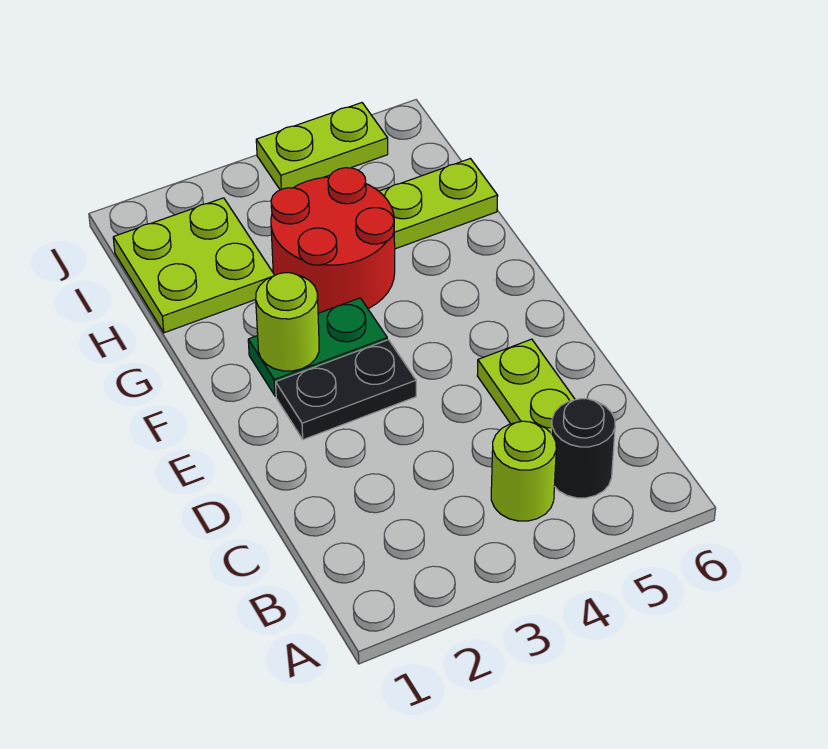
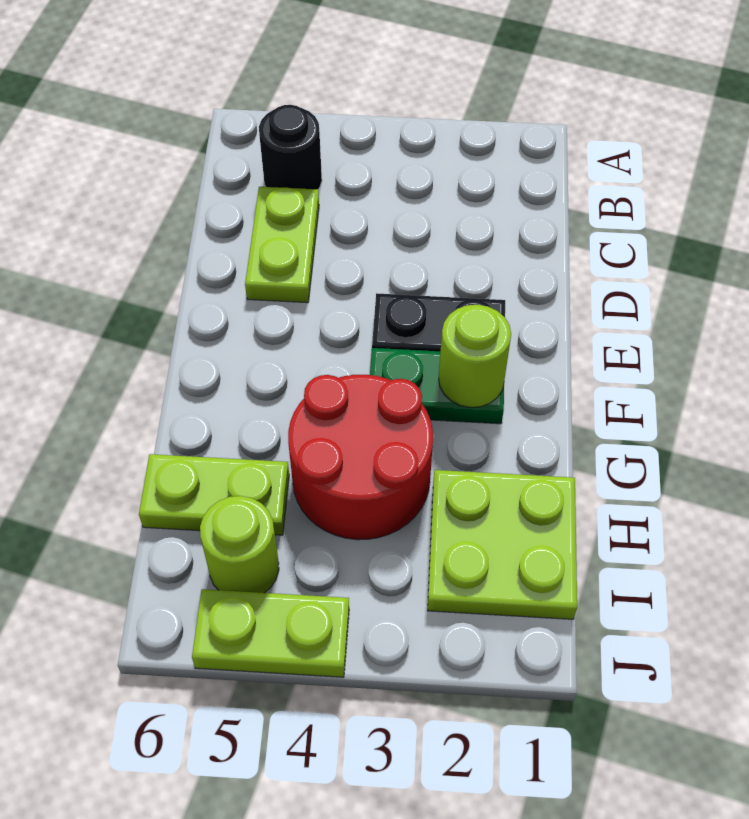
lime 1x1 round brick [491,421,556,521] -> lime 1x1 round brick moved to [200,496,279,593]

